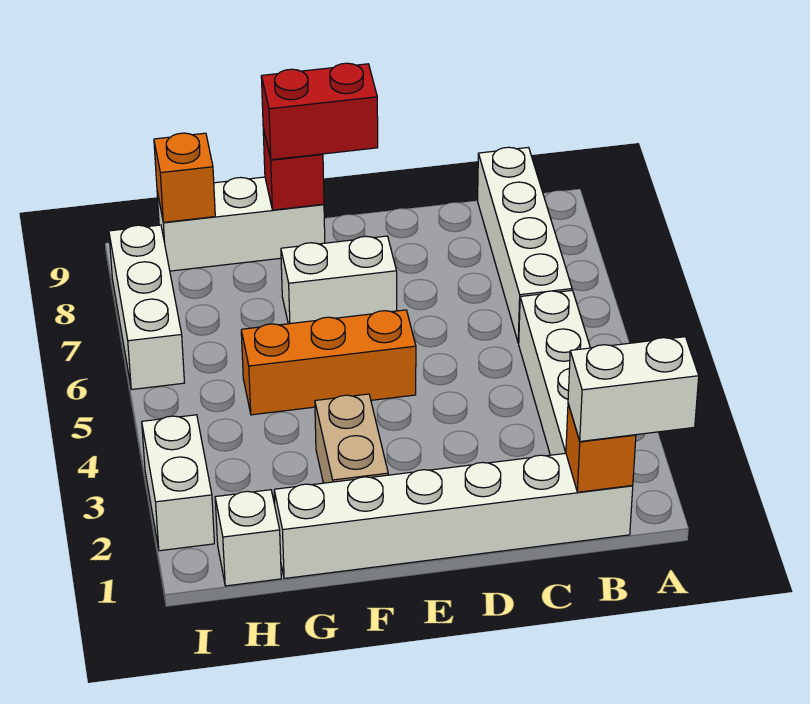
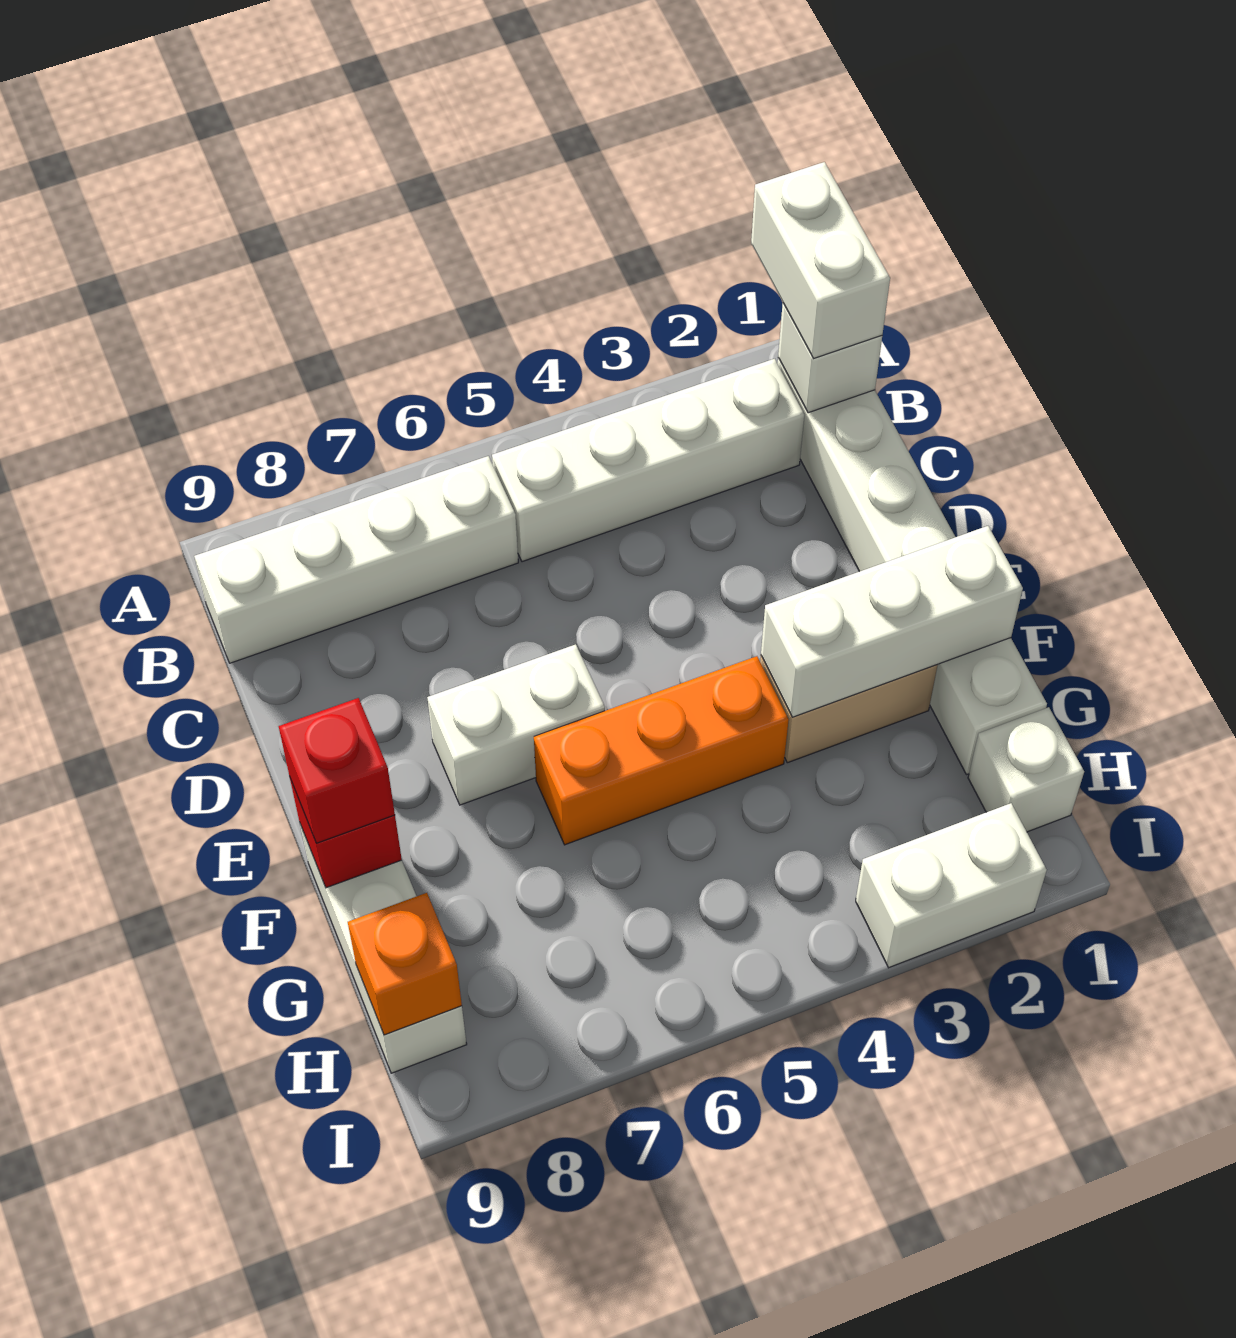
orange 1x1 brick [566,404,636,492] -> white 1x1 brick [778,303,882,413]
orange 1x3 brick [241,310,416,415] -> orange 1x3 brick turned to [534,656,789,845]
white 1x2 brick [281,236,397,324] -> white 1x2 brick turned to [427,644,605,805]
red 1x2 brick [261,63,378,160] -> red 1x1 brick [279,698,395,843]
white 1x3 brick [109,225,184,389] -> white 1x3 brick moved to [761,526,1023,717]

